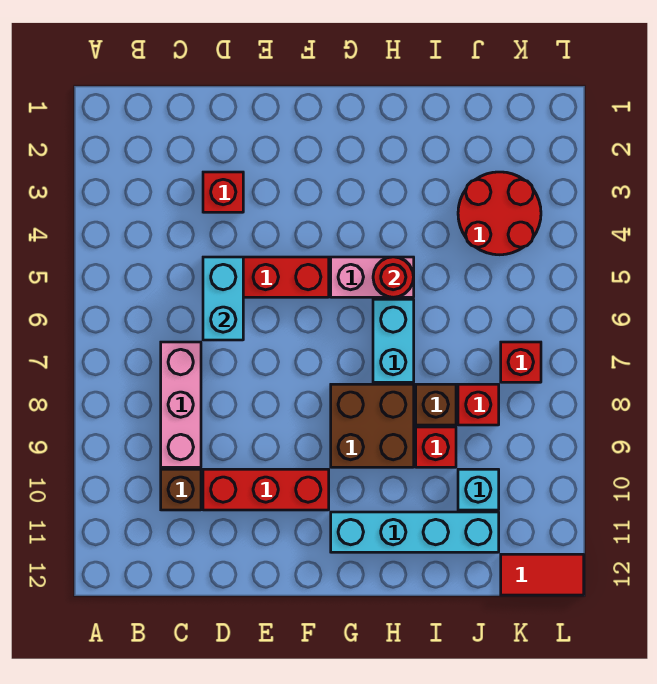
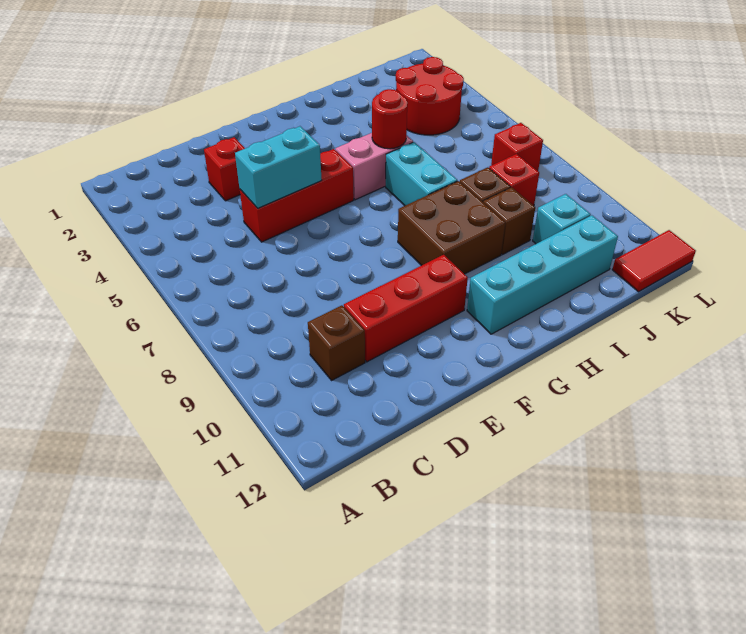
pink 1x3 brick [161,342,201,467] -> none
cyan 1x2 brick [203,257,243,340] -> cyan 1x2 brick turned to [235,126,322,208]
red 1x1 brick [416,427,456,467] -> brown 1x1 brick [483,187,535,255]

